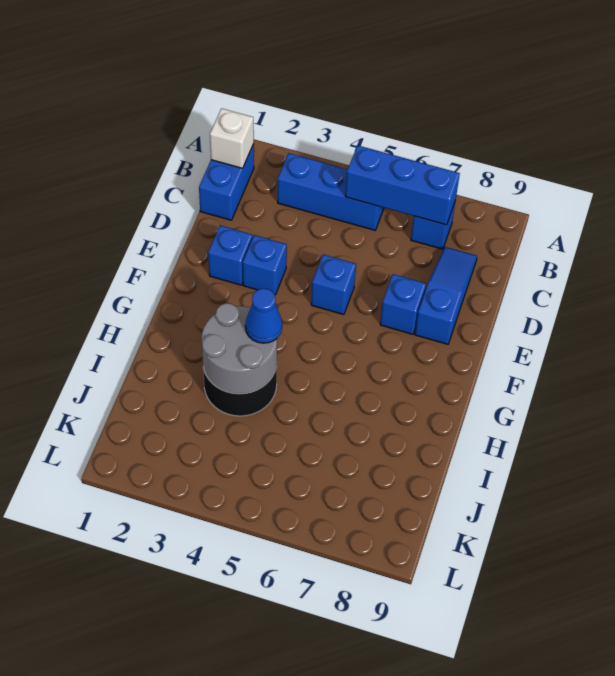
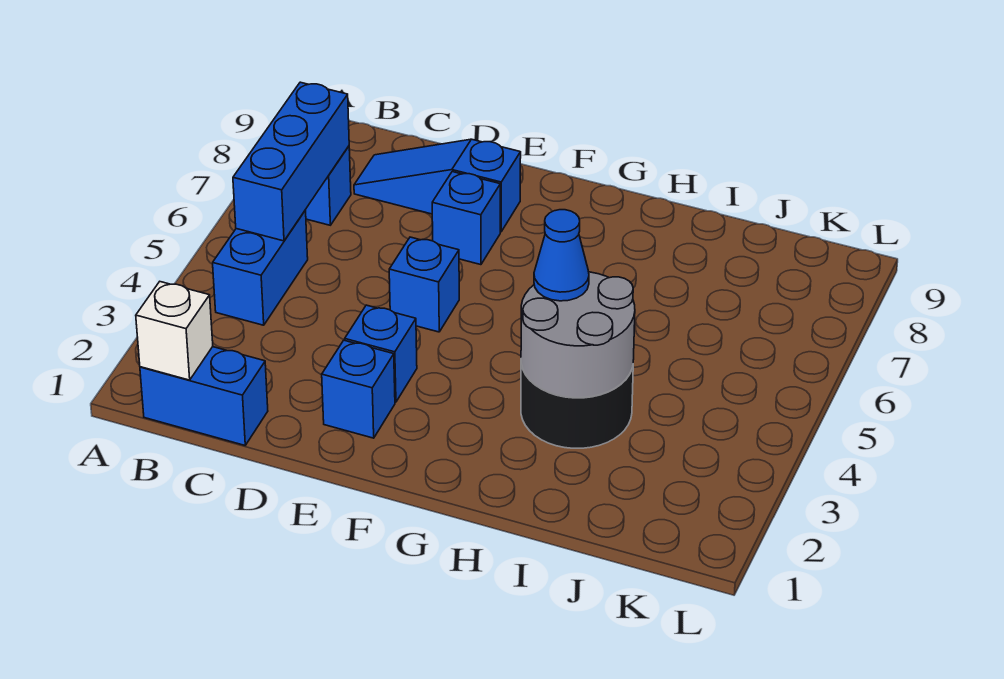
blue 1x3 brick [278,153,384,230] -> blue 1x2 brick [213,210,308,325]

